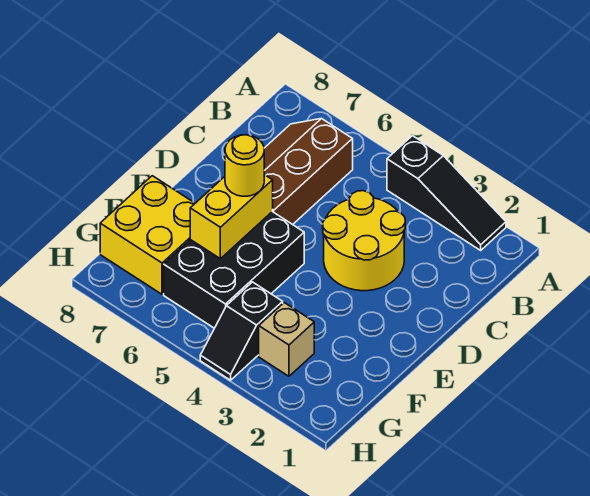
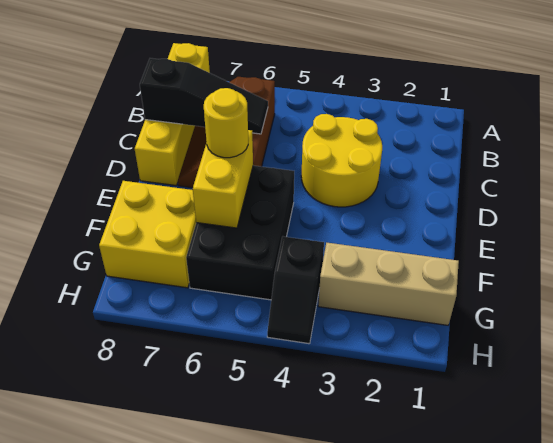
black 1x3 slope [387,136,506,250] -> black 1x3 slope moved to [140,58,268,134]
none -> yellow 1x4 brick [135,43,210,185]
tan 1x1 brick [259,303,314,376] -> tan 1x3 brick [318,243,459,325]

